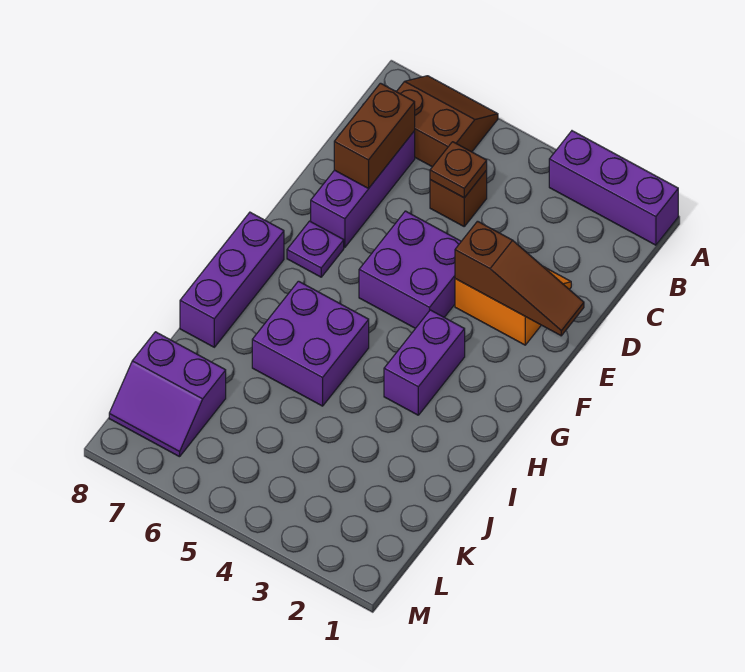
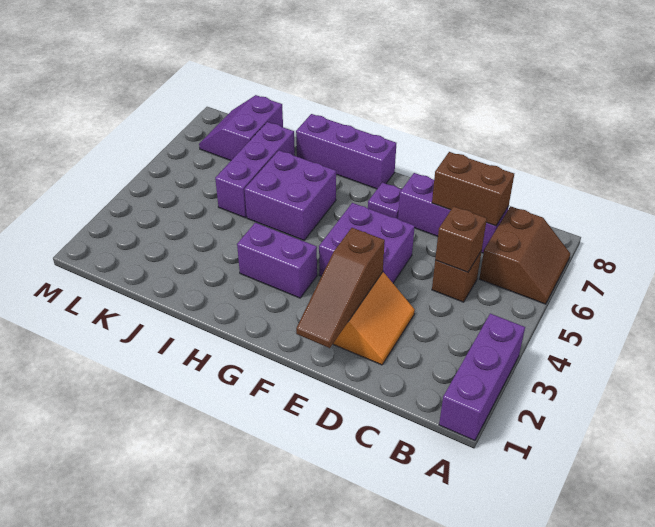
brown 1x1 plate [430,142,487,198] -> brown 1x1 brick [435,206,487,272]
none -> purple 1x3 brick [215,122,295,218]

